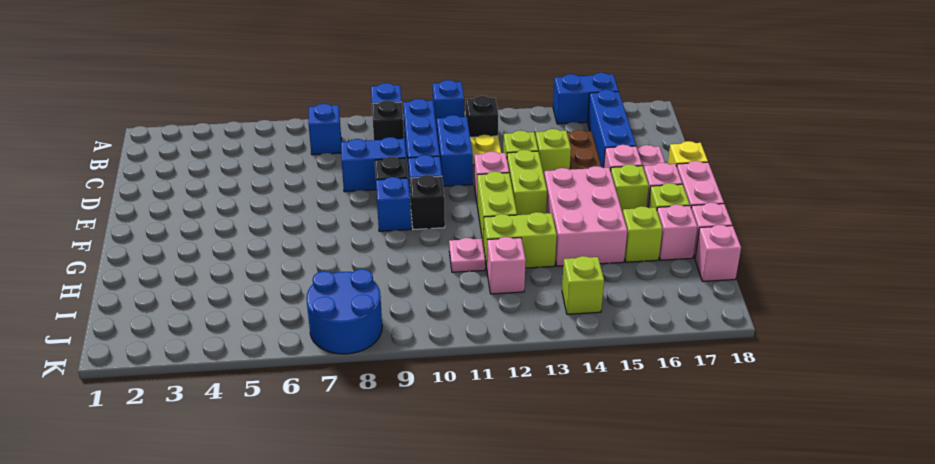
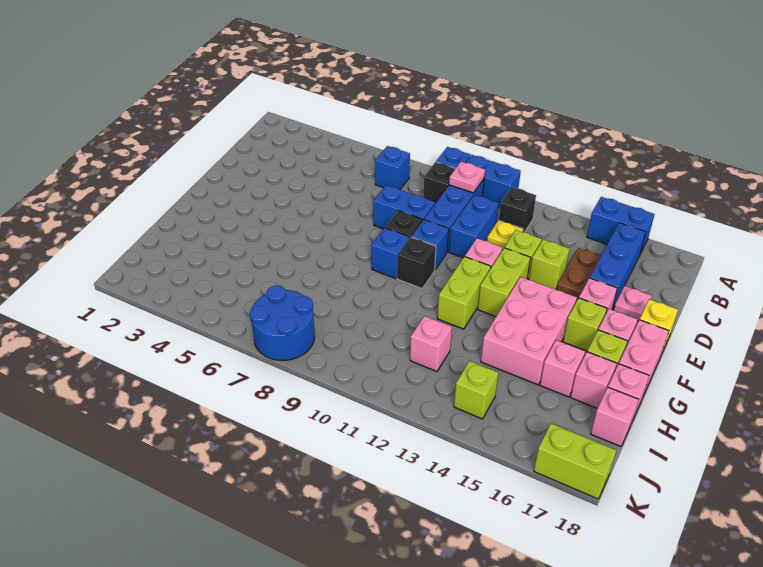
blue 1x1 brick [433,80,464,129] -> blue 1x2 brick [466,155,521,208]
pink 1x1 plate [449,238,485,272] -> pink 1x1 plate moved to [449,162,485,193]
lime 1x2 brick [483,212,557,268] -> lime 1x2 brick moved to [534,423,616,499]
lime 1x1 brick [623,206,662,262] -> pink 1x1 brick [540,340,585,397]

